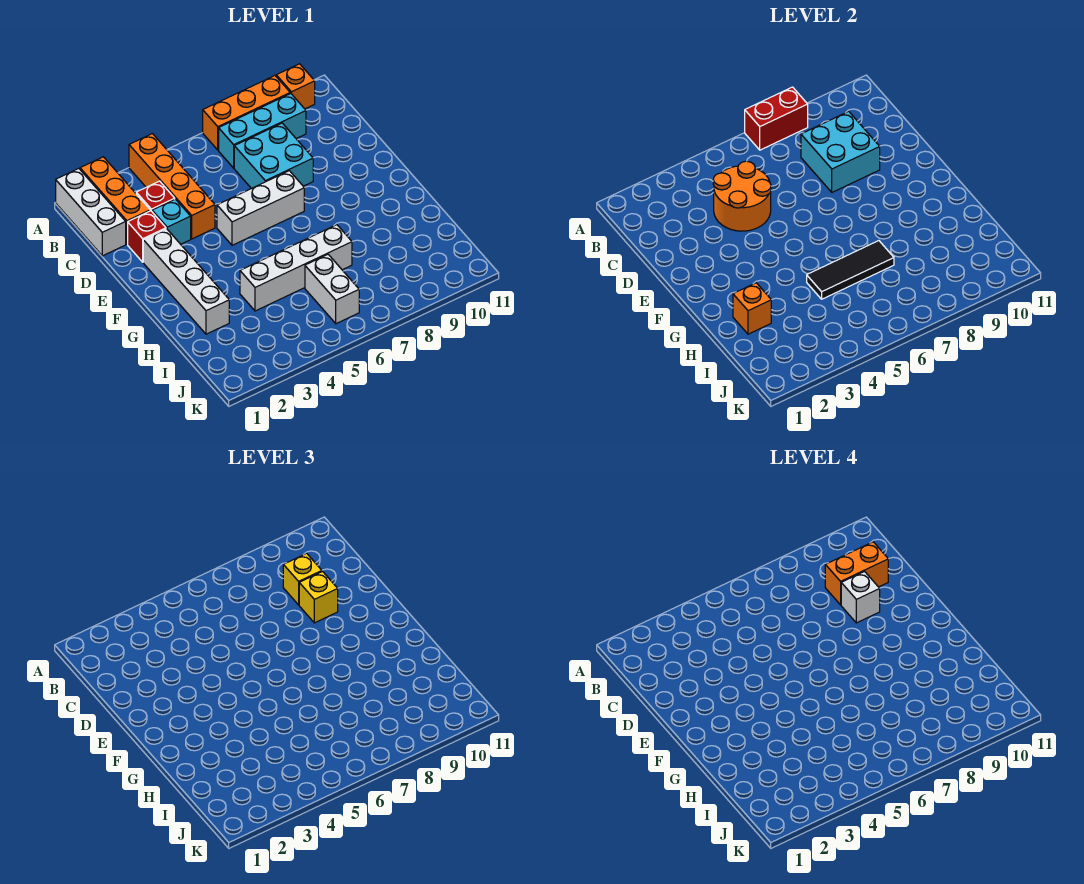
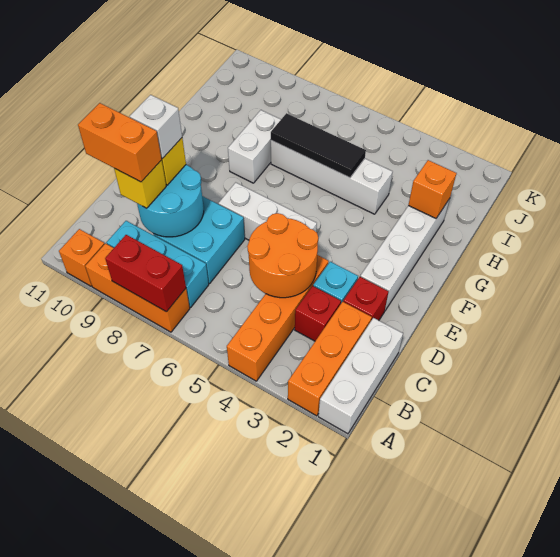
cyan 2x2 brick [801,111,880,192] -> cyan 2x2 round brick [137,165,204,237]
white 1x2 brick [305,254,359,324] -> white 1x2 brick moved to [228,110,281,183]

